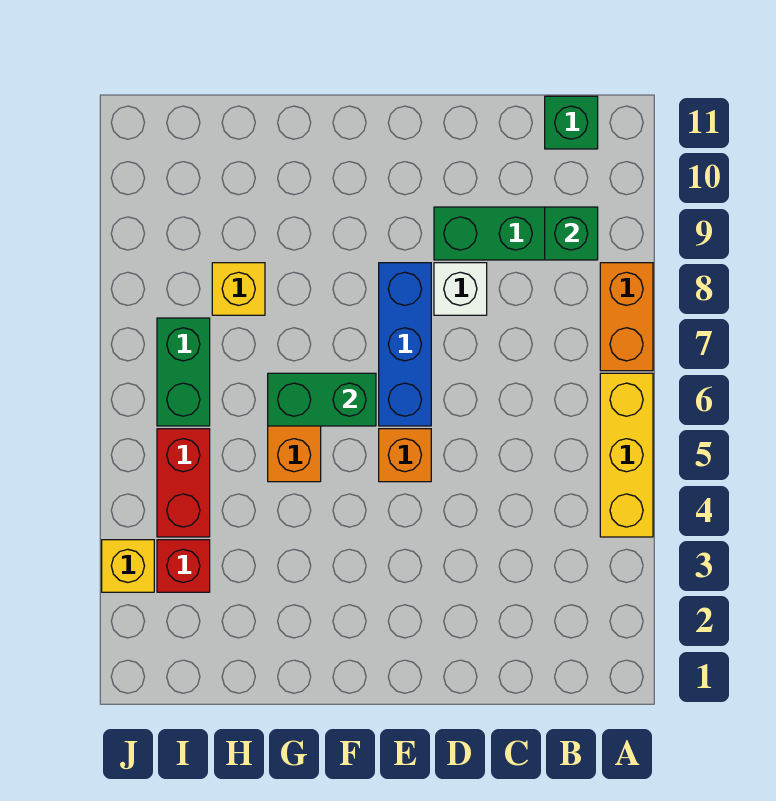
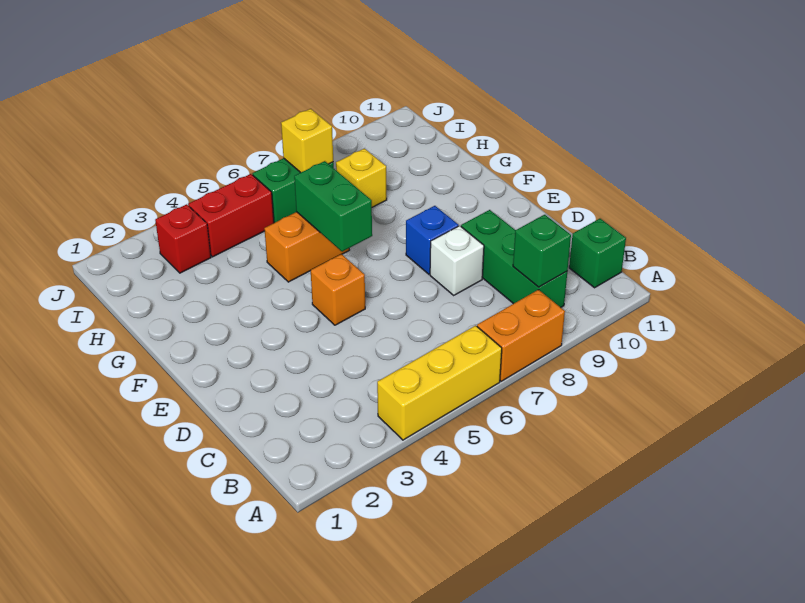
blue 1x3 brick [379,263,431,426] -> blue 1x1 brick [406,206,458,274]
yellow 1x1 brick [102,540,154,592] -> yellow 1x1 brick moved to [281,109,333,173]

